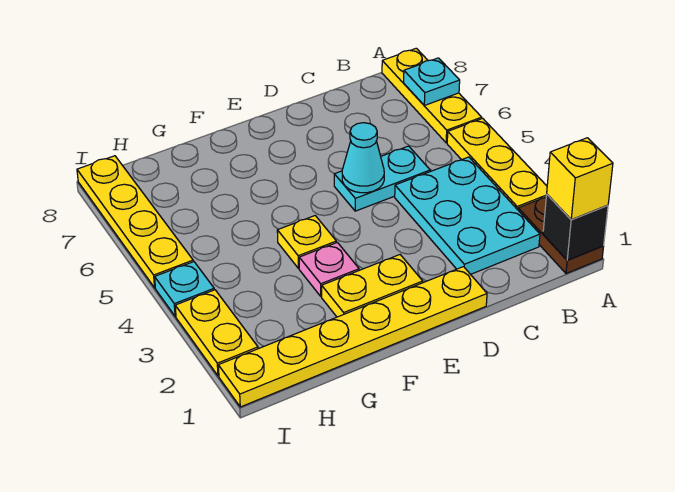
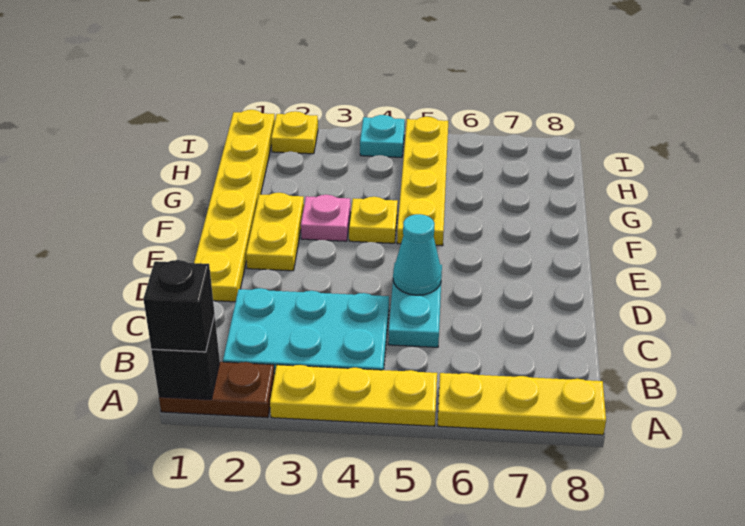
yellow 1x1 brick [547,138,613,220] -> black 1x1 brick [143,260,215,352]
cyan 1x1 plate [404,58,460,105] -> none
yellow 1x2 plate [175,290,258,376] -> yellow 1x1 plate [271,111,318,154]
yellow 1x4 plate [77,156,193,288] -> yellow 1x4 plate turned to [397,117,448,246]

